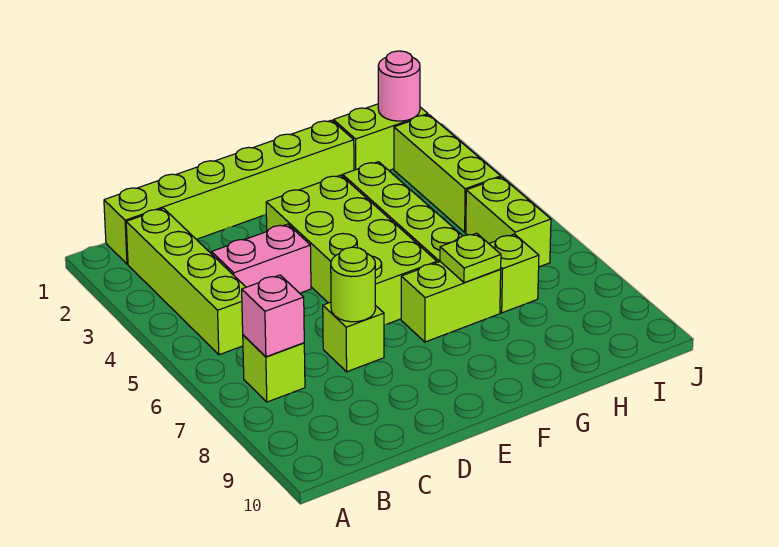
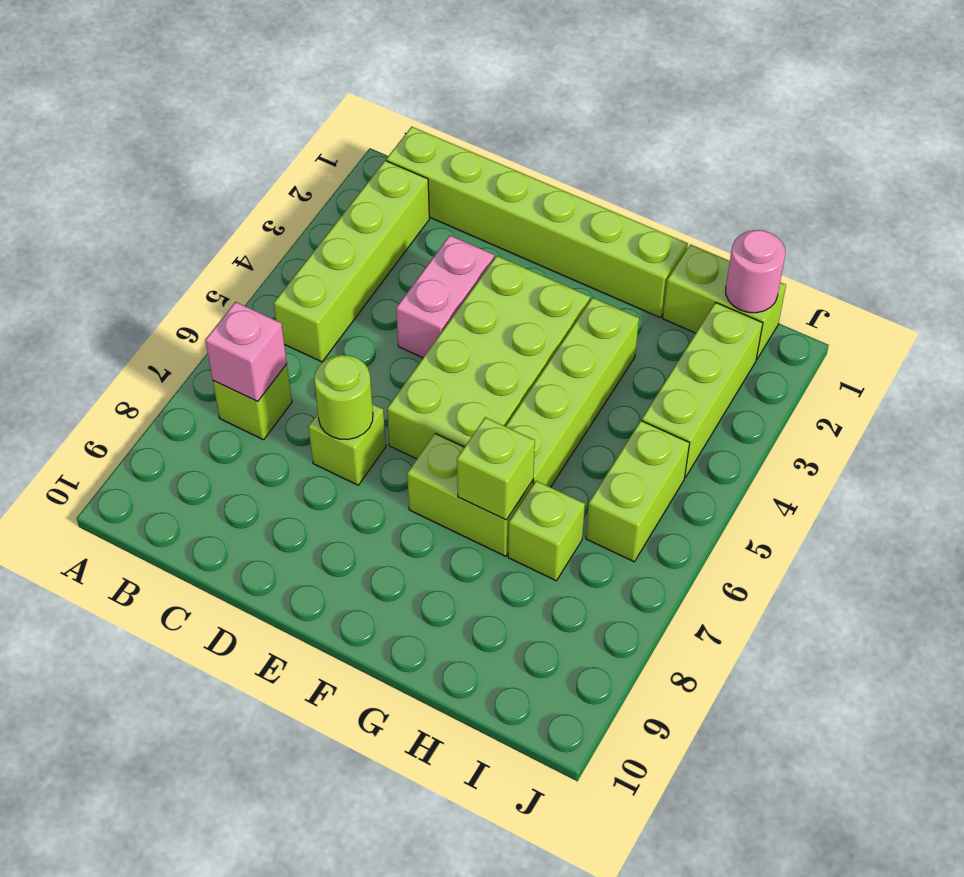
pink 1x2 brick [211,224,311,293] -> pink 1x2 brick turned to [396,236,494,358]
lime 1x1 plate [440,233,501,283] -> lime 1x1 brick [457,417,535,520]

